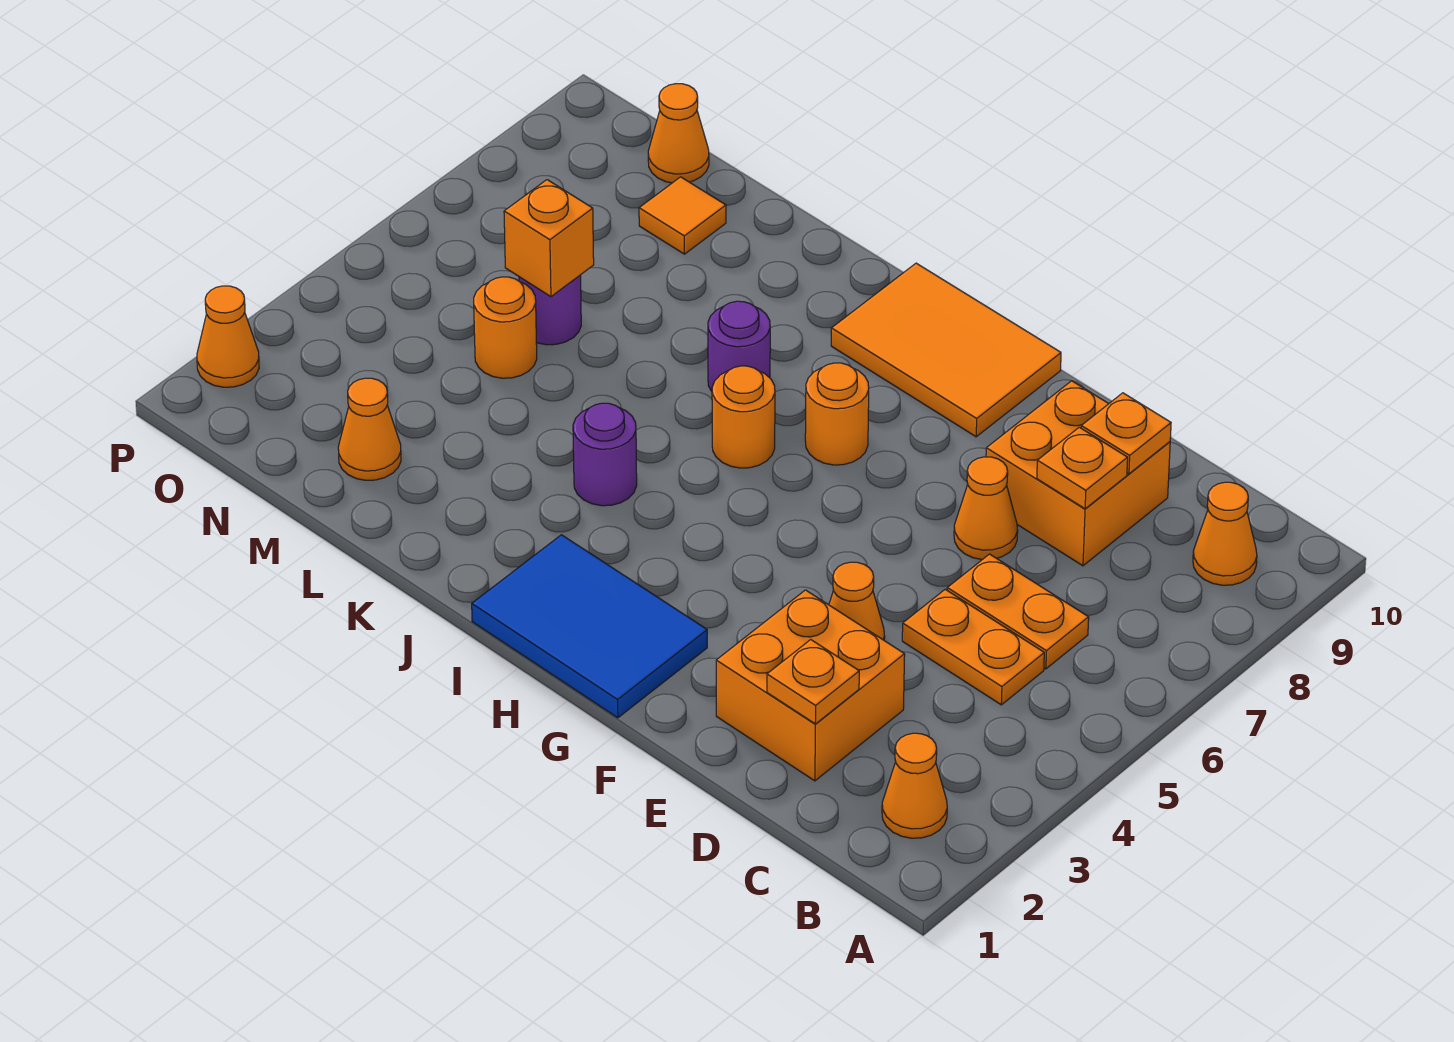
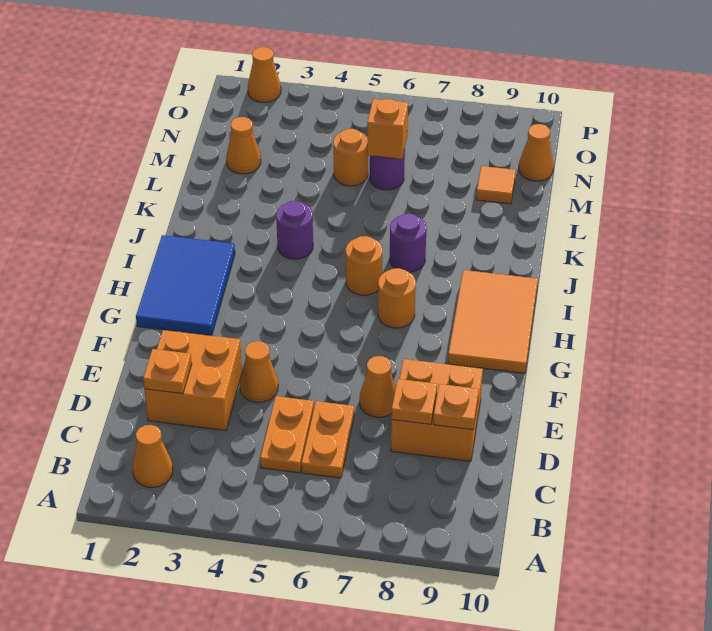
orange 1x1 cone [1193,482,1257,585] -> none

